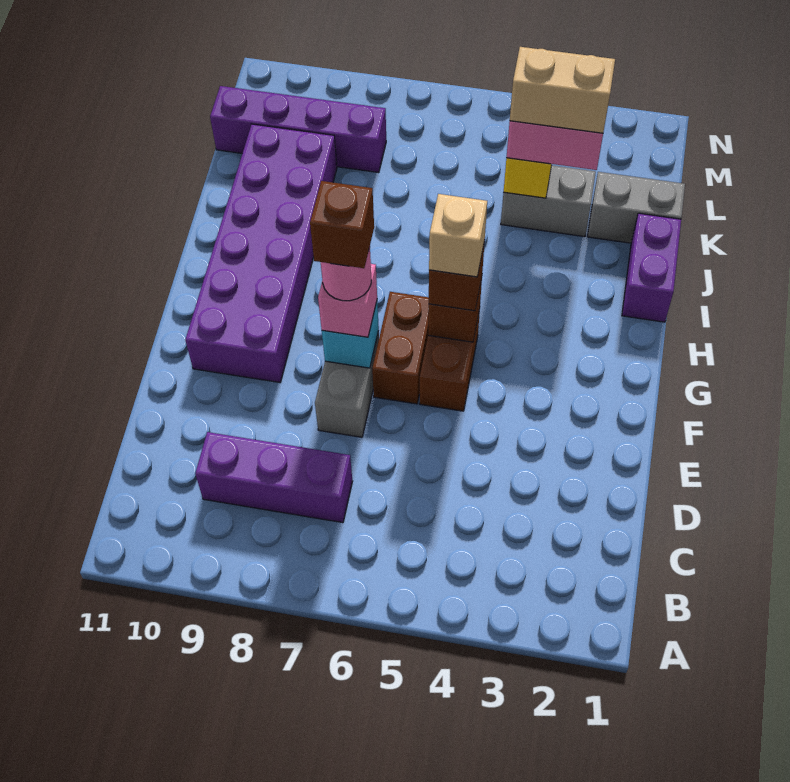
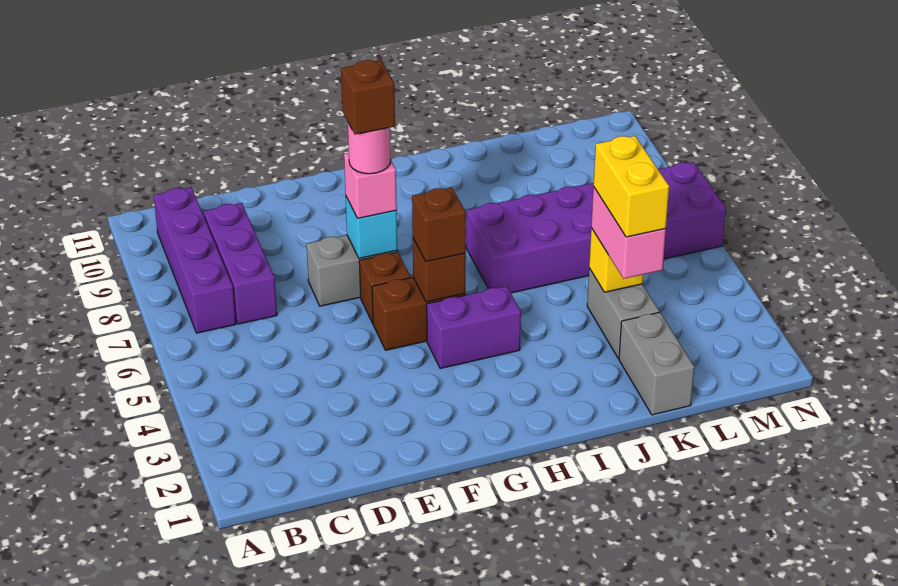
brown 1x2 brick [372,292,429,404] -> brown 1x1 brick [359,252,411,323]
purple 2x6 brick [185,124,337,382] -> purple 2x6 brick moved to [466,162,726,293]
tan 1x1 brick [429,194,487,277] -> none
purple 1x2 brick [622,213,681,322] -> purple 1x2 brick moved to [427,286,521,369]
tan 1x2 brick [510,47,615,133] -> yellow 1x2 brick [594,136,669,237]
purple 1x4 brick [210,86,386,173] -> purple 1x4 brick moved to [154,187,236,333]

